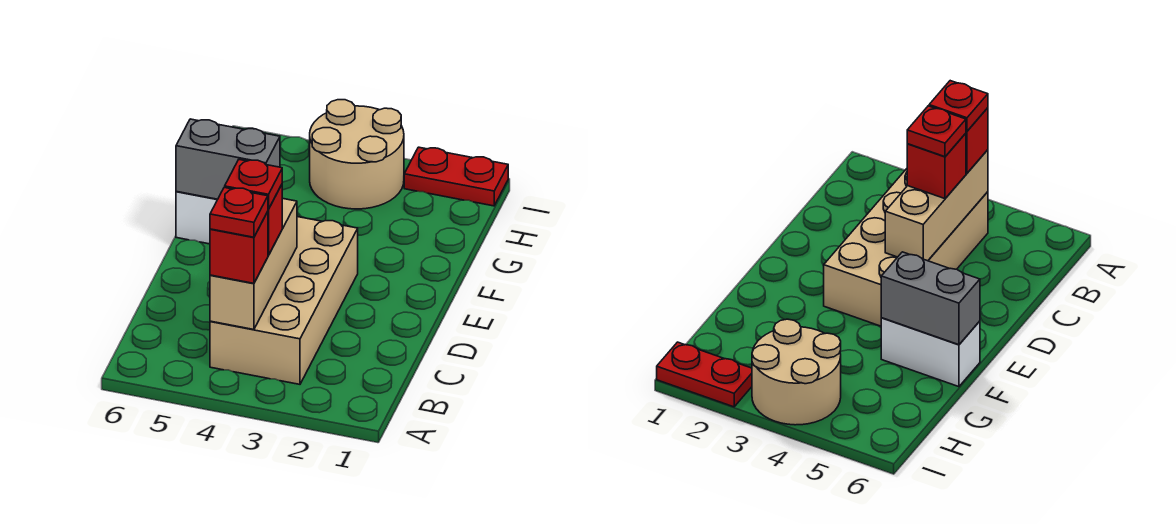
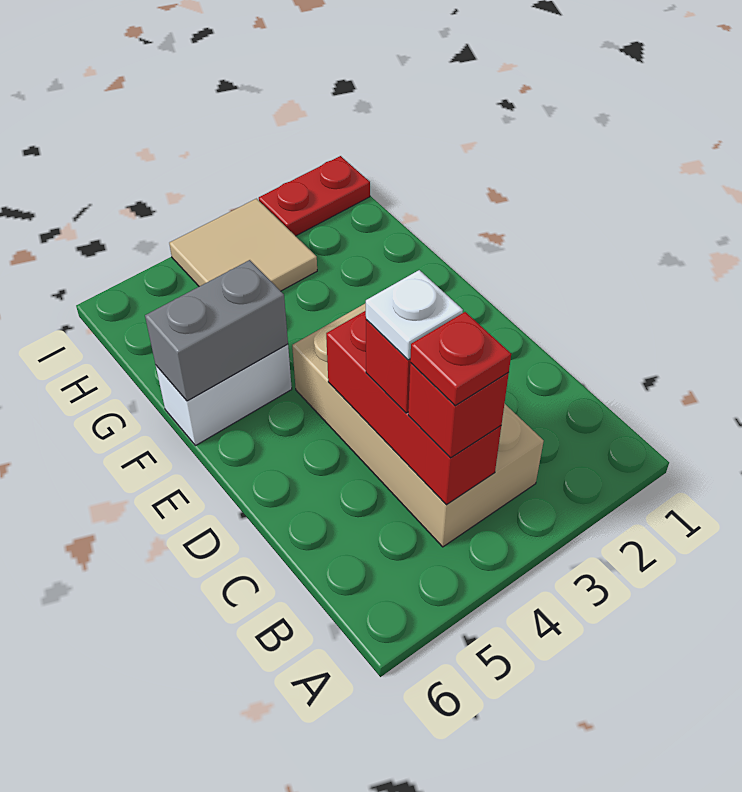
tan 1x3 brick [210,198,297,330] -> red 1x3 brick [326,311,501,505]
red 1x1 plate [225,160,282,209] -> white 1x1 plate [366,270,463,360]
tan 2x2 round brick [310,100,404,209] -> tan 2x2 tile [169,199,317,291]

